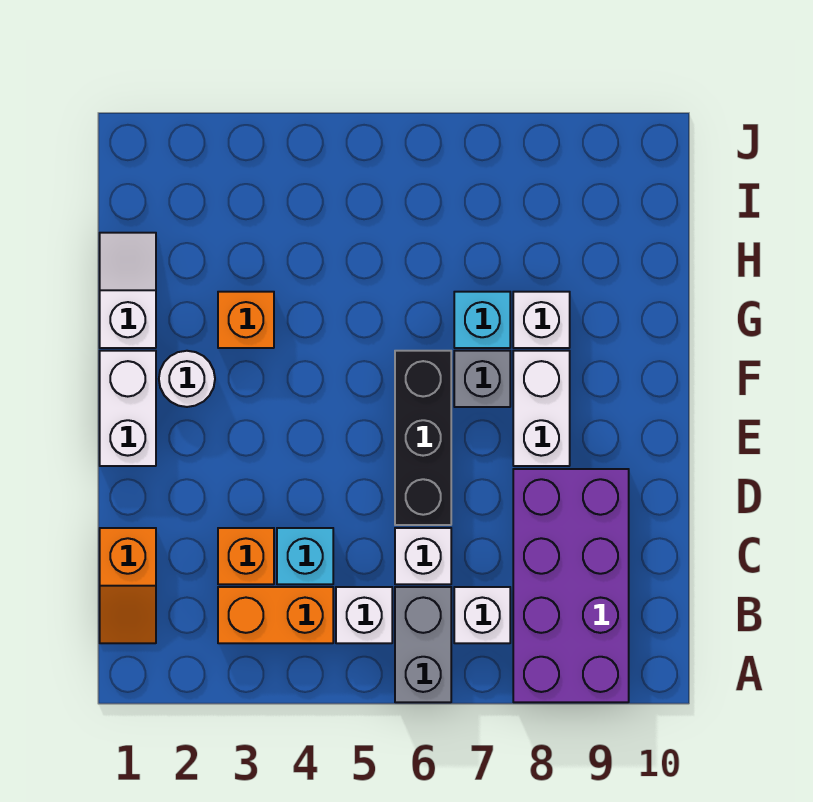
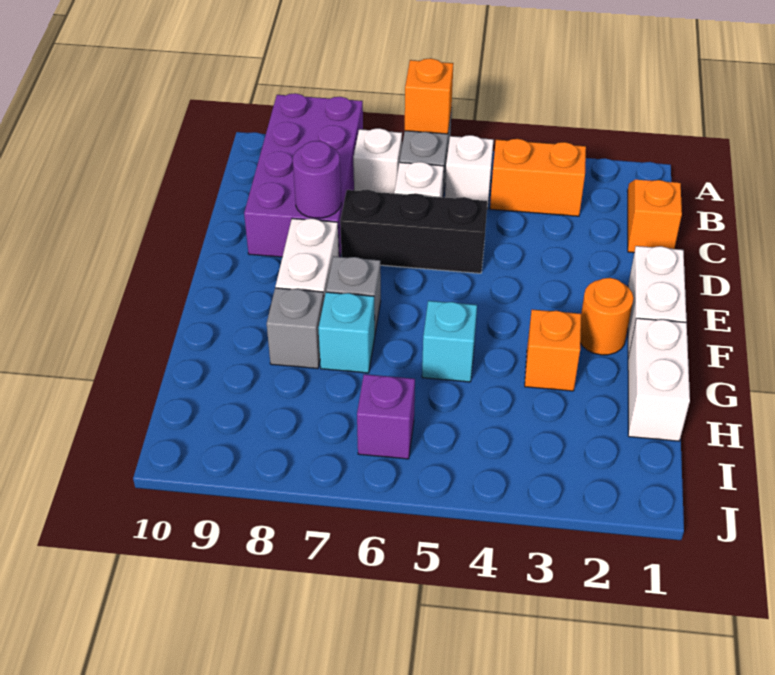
orange 1x1 brick [218,528,274,584] -> orange 1x1 brick moved to [405,58,454,134]
cyan 1x1 brick [277,528,333,584] -> cyan 1x1 brick moved to [422,301,477,382]
black 1x3 brick [395,351,451,525] -> black 1x3 brick turned to [340,190,487,273]
none -> purple 1x1 round brick [293,141,341,218]
white 1x1 round brick [159,351,215,407] -> orange 1x1 round brick [580,278,634,355]
white 1x2 slope [100,233,156,348] -> white 1x2 brick [628,318,690,441]
white 1x1 brick [513,292,570,348] -> grey 1x1 brick [267,288,324,369]
none -> purple 1x1 brick [357,374,415,459]

